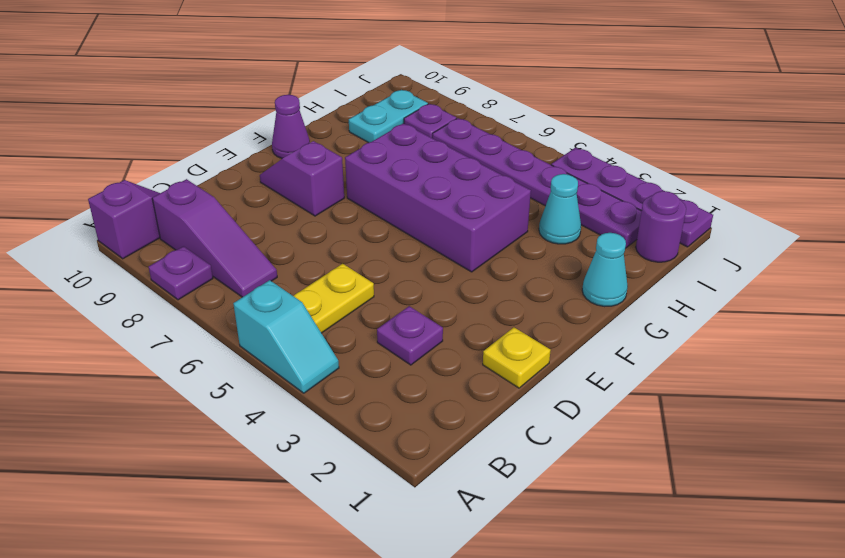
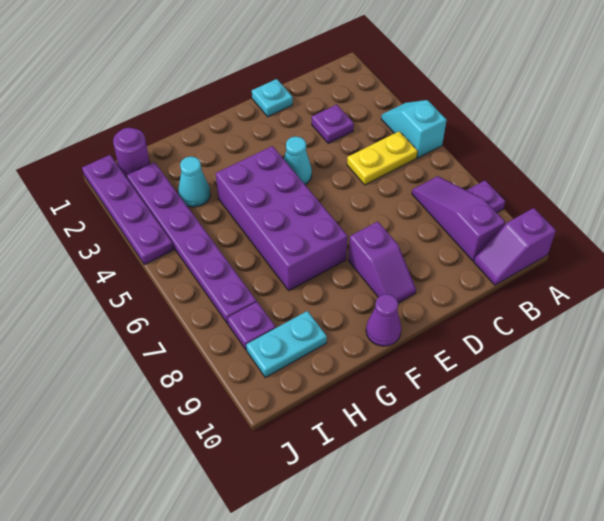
yellow 1x1 plate [483,327,551,388] -> cyan 1x1 plate [252,79,293,117]
cyan 1x1 cone [582,233,628,307] -> cyan 1x1 cone moved to [284,136,312,184]

